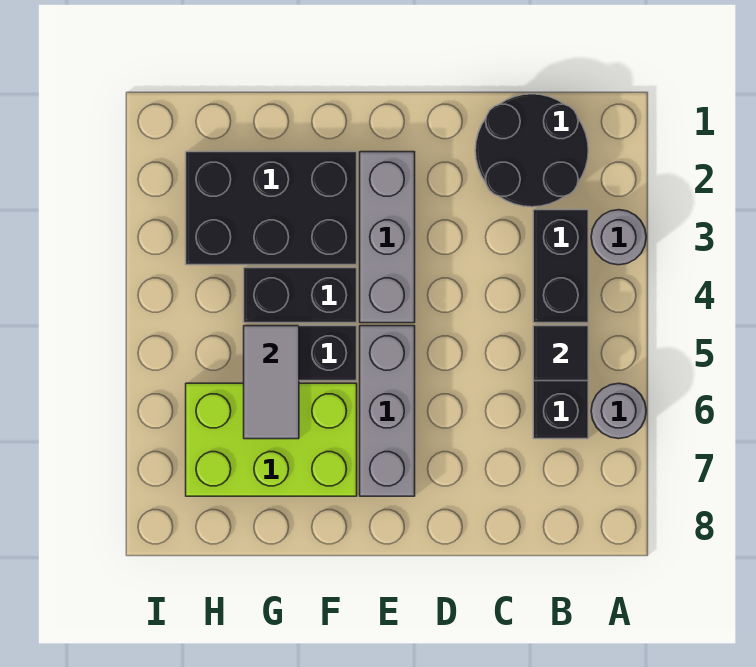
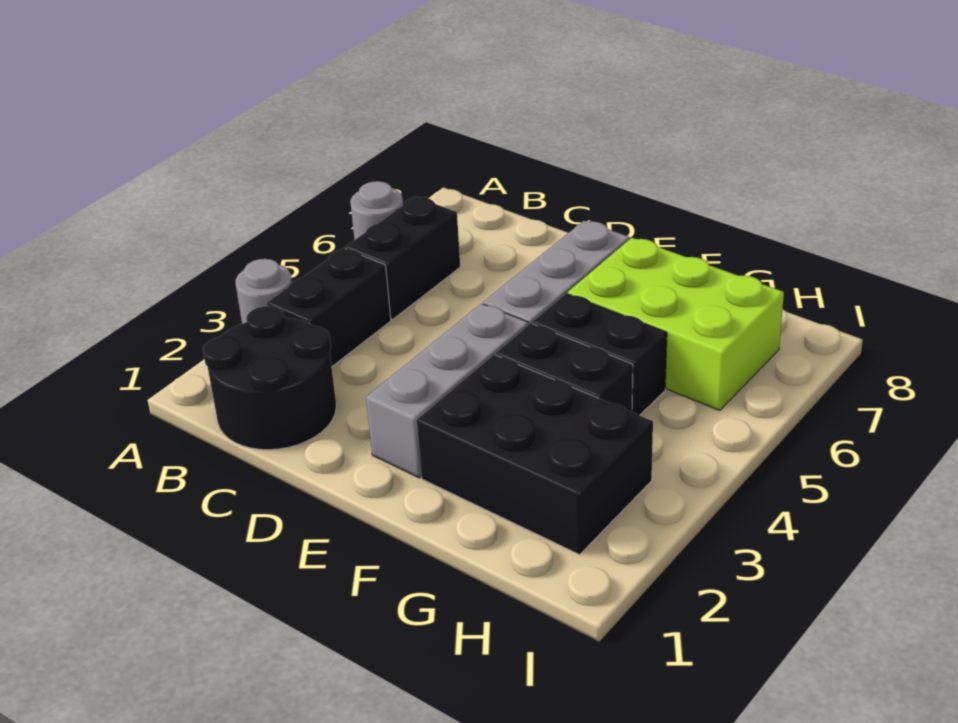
black 1x1 tile [533,326,588,381] -> none
grey 1x2 tile [244,326,299,439] -> none

